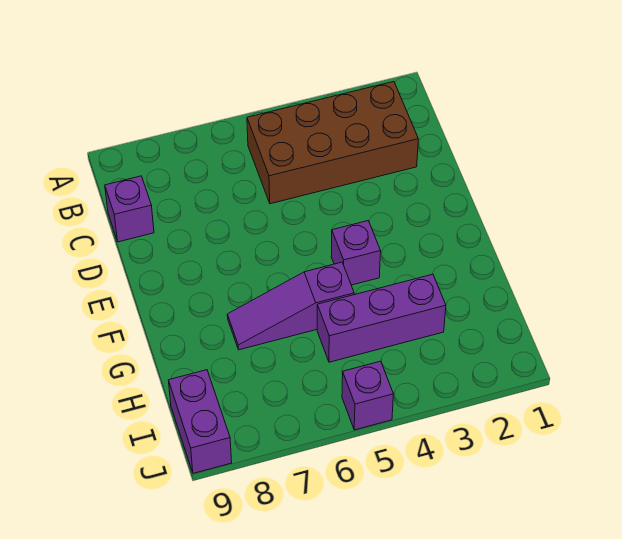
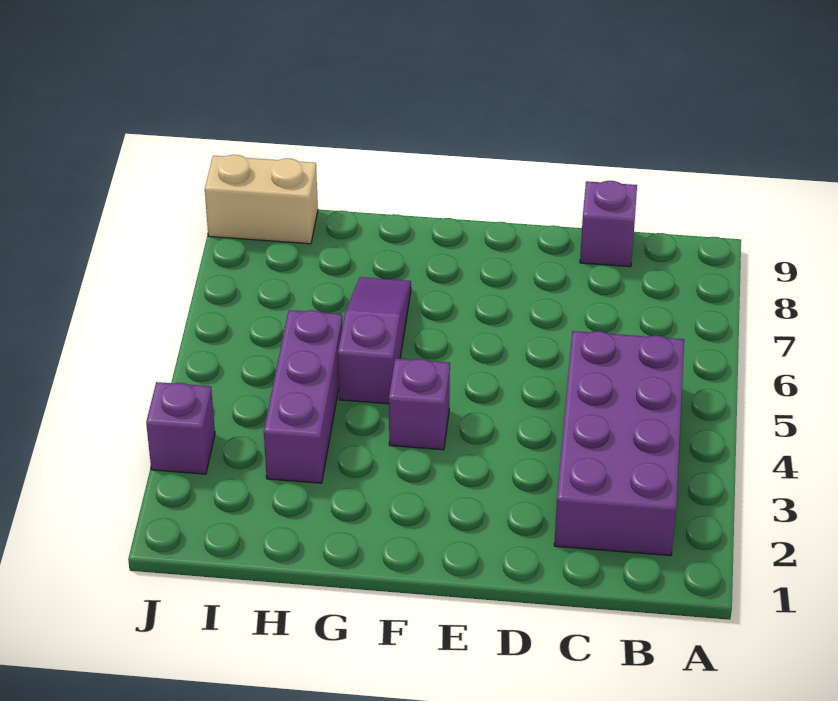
brown 2x4 brick [247,82,418,204] -> purple 2x4 brick [554,331,684,556]
purple 1x2 brick [169,370,232,473] -> tan 1x2 brick [205,155,318,244]
purple 1x1 brick [342,361,393,430] -> purple 1x1 brick moved to [146,382,215,474]

